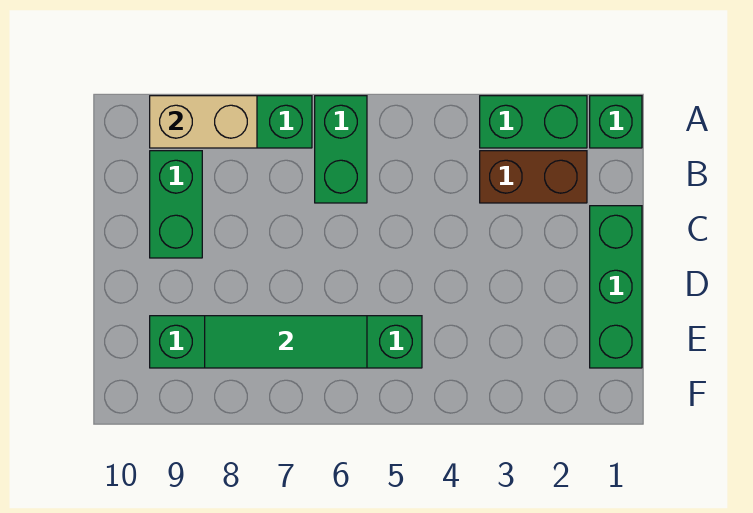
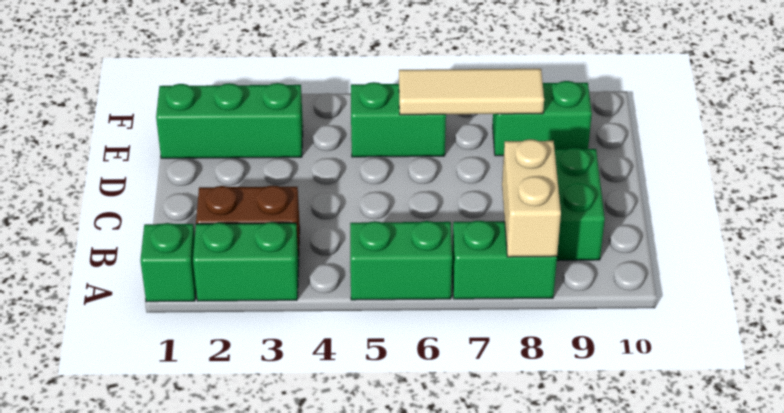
green 1x2 brick [315,96,367,203] -> green 1x2 brick turned to [350,221,452,300]
tan 1x2 brick [150,96,257,148] -> tan 1x2 brick turned to [502,139,561,257]
green 1x3 brick [590,206,642,368] -> green 1x3 brick turned to [156,83,303,158]
green 1x3 tile [205,316,367,368] -> tan 1x3 tile [399,69,544,115]

